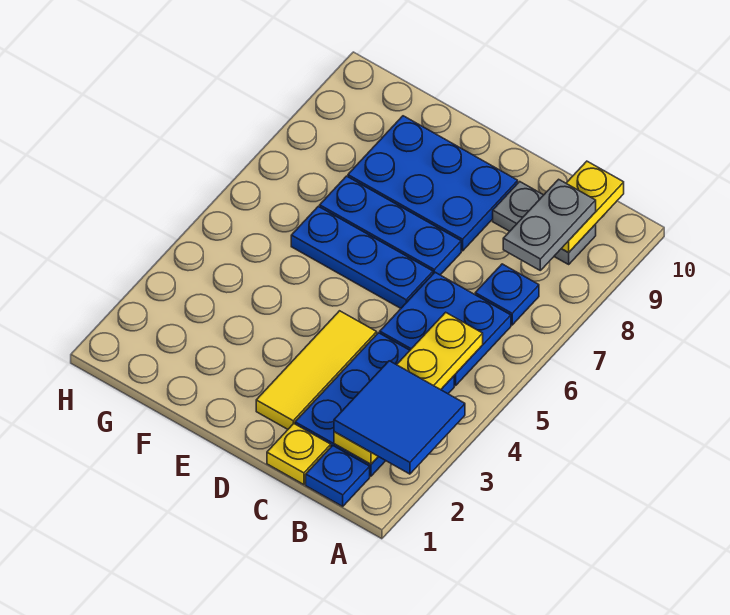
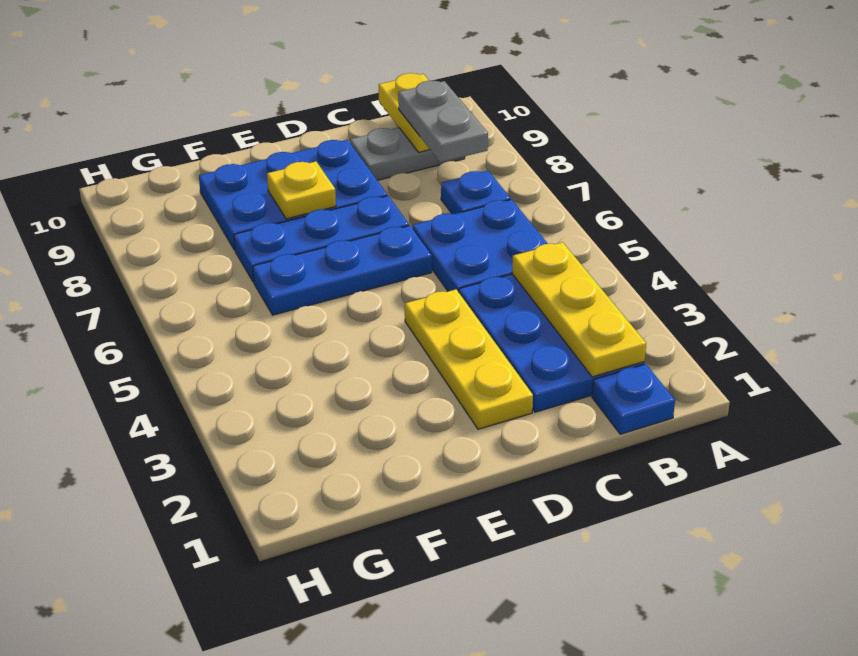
blue 2x2 tile [334,361,465,474] -> none
yellow 1x4 plate [334,312,483,464] -> yellow 1x3 plate [512,242,646,377]
yellow 1x1 plate [267,424,331,485] -> yellow 1x1 plate moved to [267,161,336,219]
yellow 1x3 tile [256,311,377,429] -> yellow 1x3 plate [405,289,533,429]

